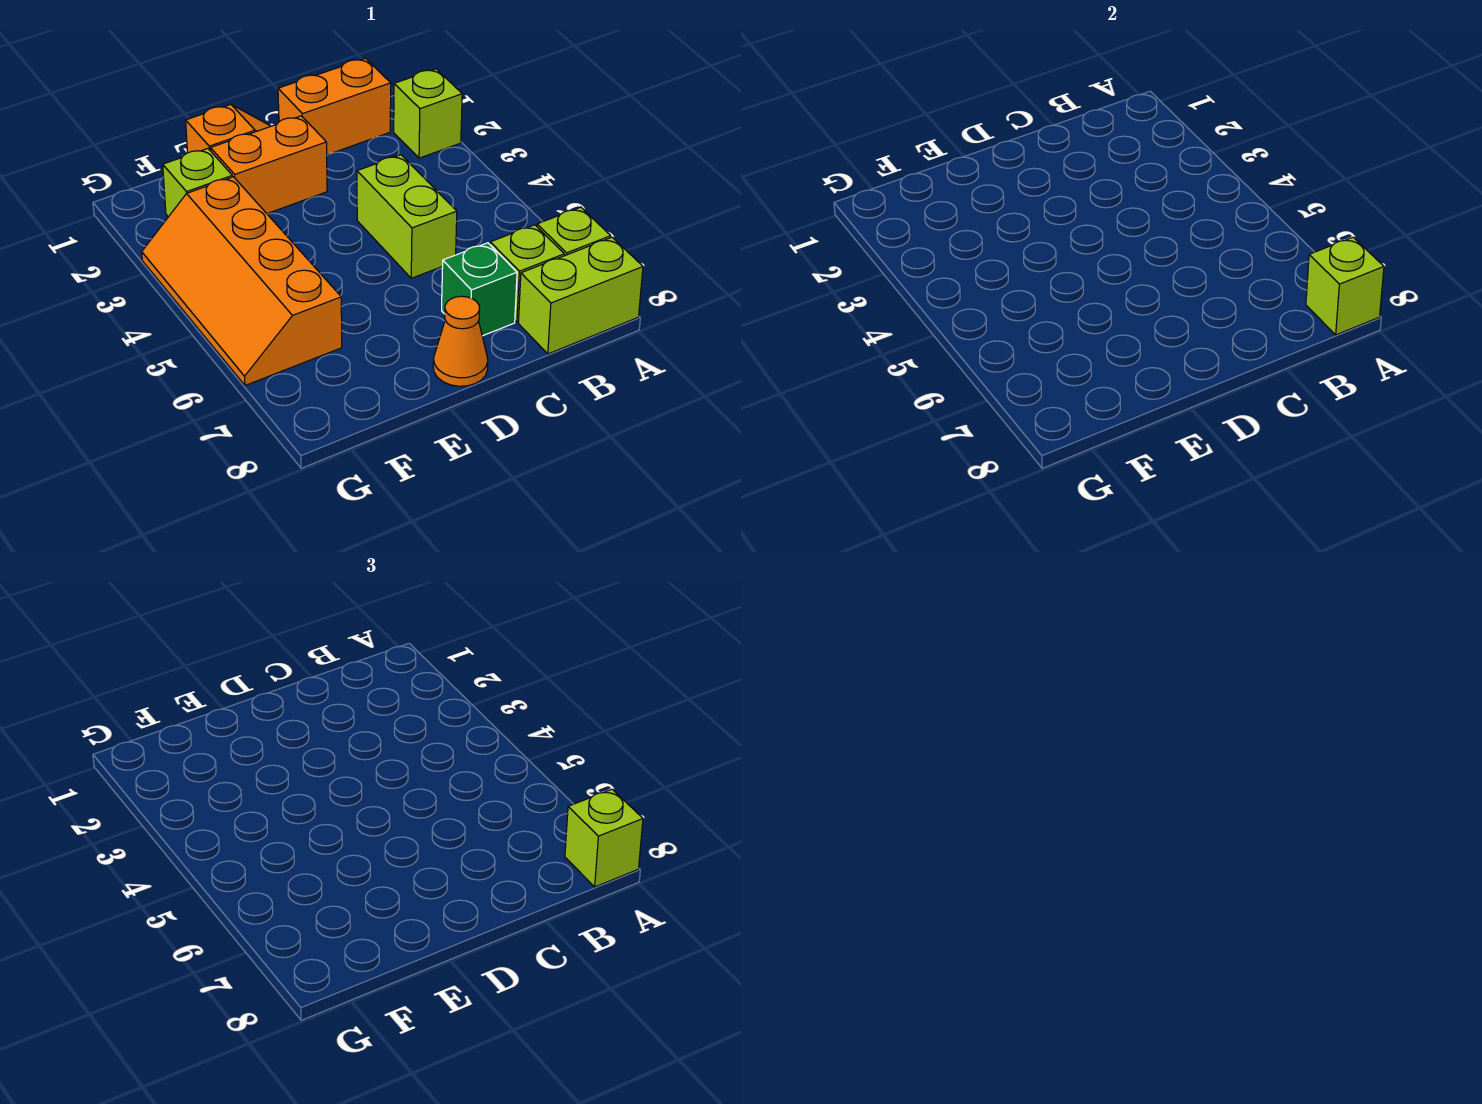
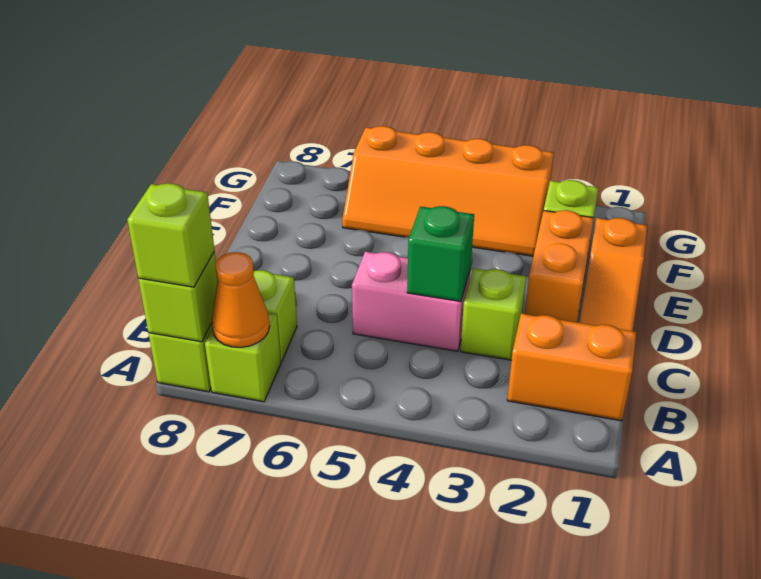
lime 1x1 brick [394,69,462,158] -> lime 1x1 brick moved to [461,268,526,360]
orange 1x2 brick [278,58,391,155] -> orange 1x2 brick turned to [507,314,636,421]
lime 1x2 brick [357,155,457,278] -> pink 1x2 brick [352,252,471,351]
green 1x1 brick [442,243,517,336] -> green 1x1 brick moved to [407,206,474,301]
orange 1x1 cone [433,296,488,386] -> orange 1x1 cone moved to [212,252,270,347]
orange 2x4 slope [142,177,342,385] -> orange 2x4 slope turned to [342,126,554,256]

